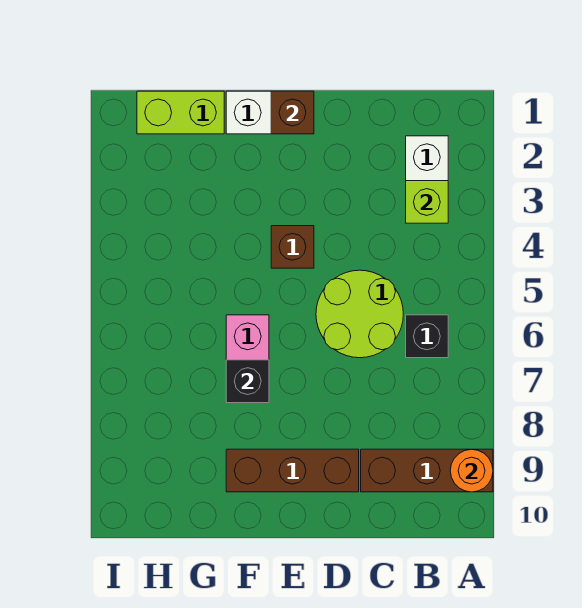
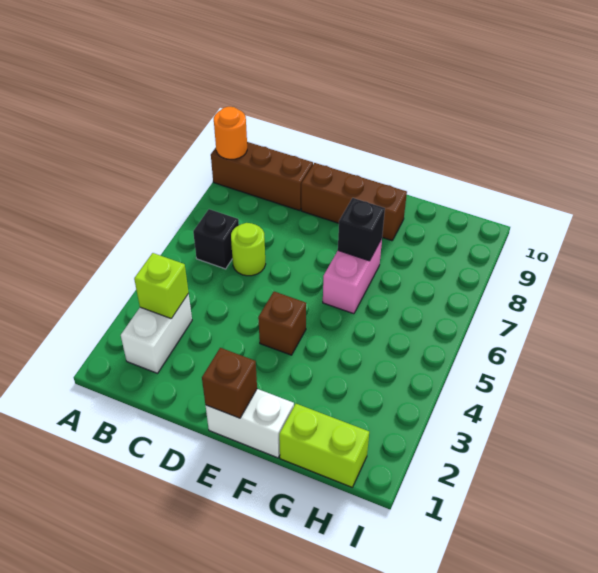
lime 2x2 round brick [316,270,403,358] -> lime 1x1 round brick [231,223,266,276]

